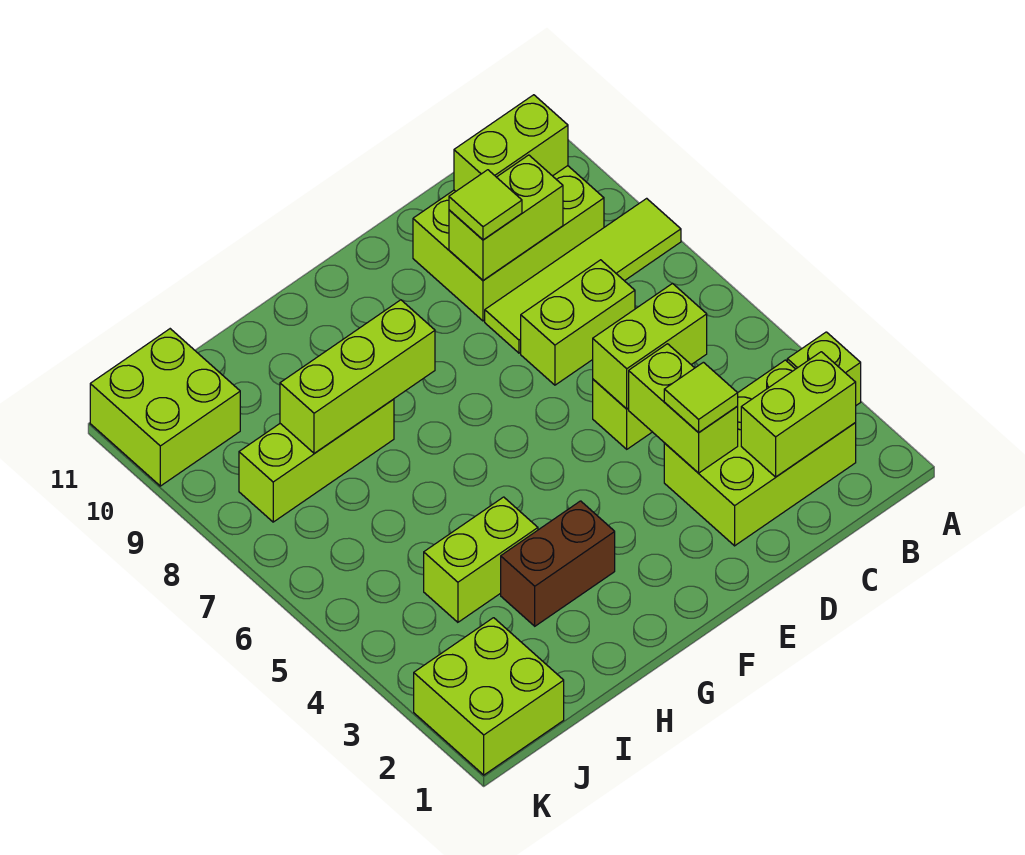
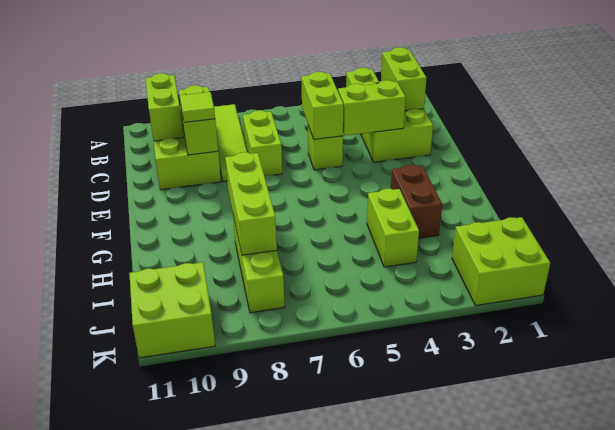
lime 1x1 tile [664,362,738,433] -> none

